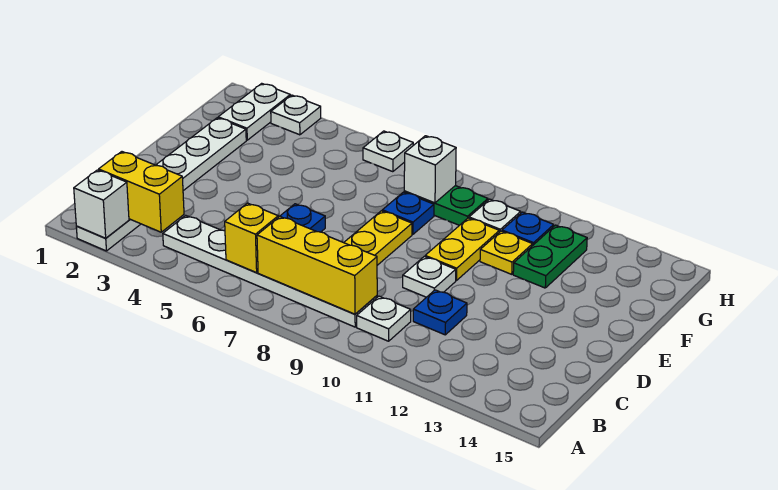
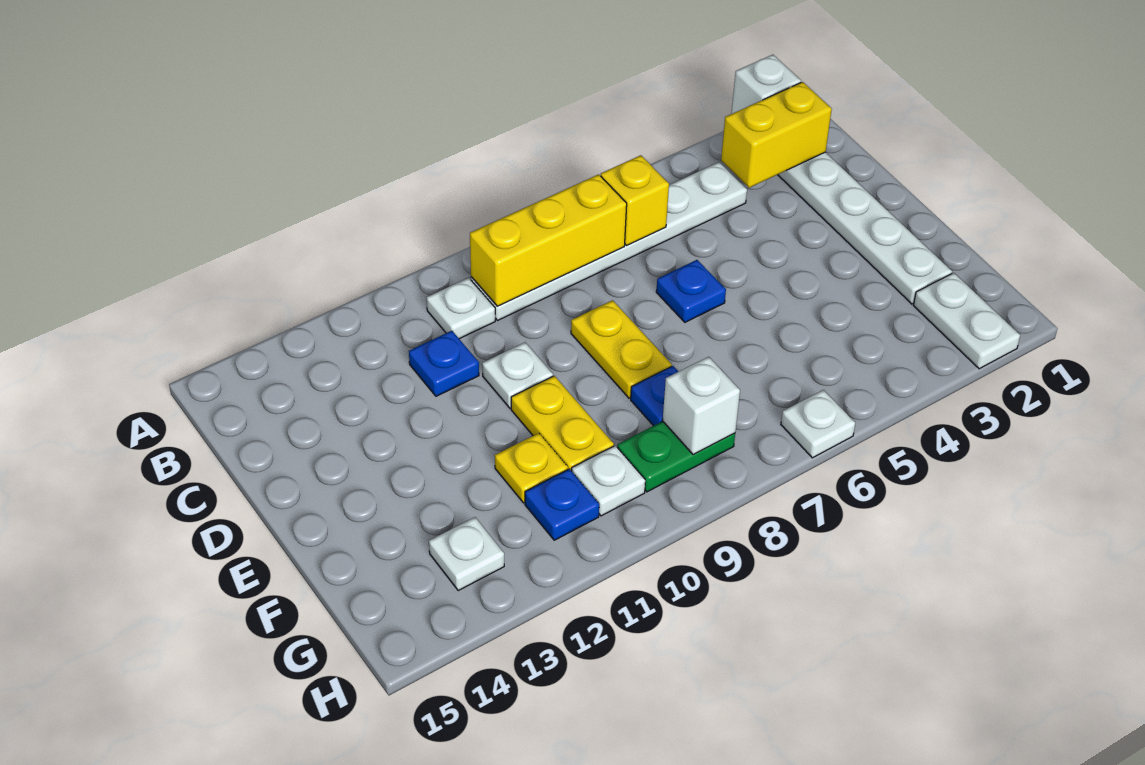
green 1x2 plate [513,225,587,288] -> none
white 1x1 plate [271,95,321,135] -> white 1x1 plate moved to [429,517,504,590]

